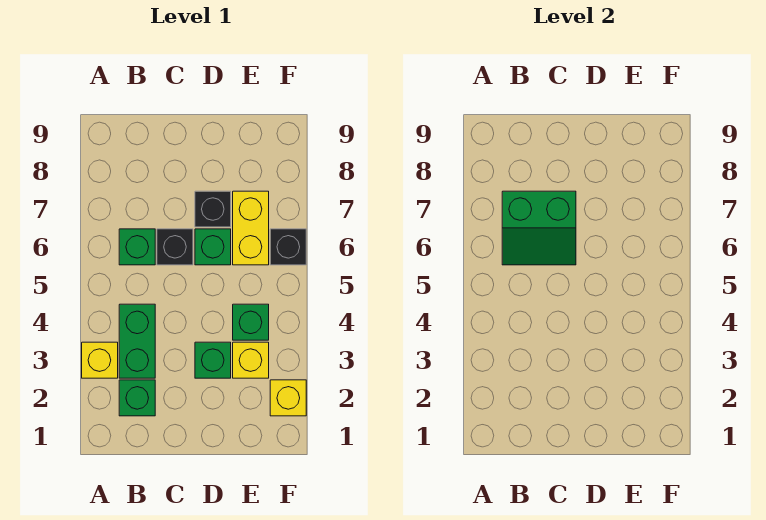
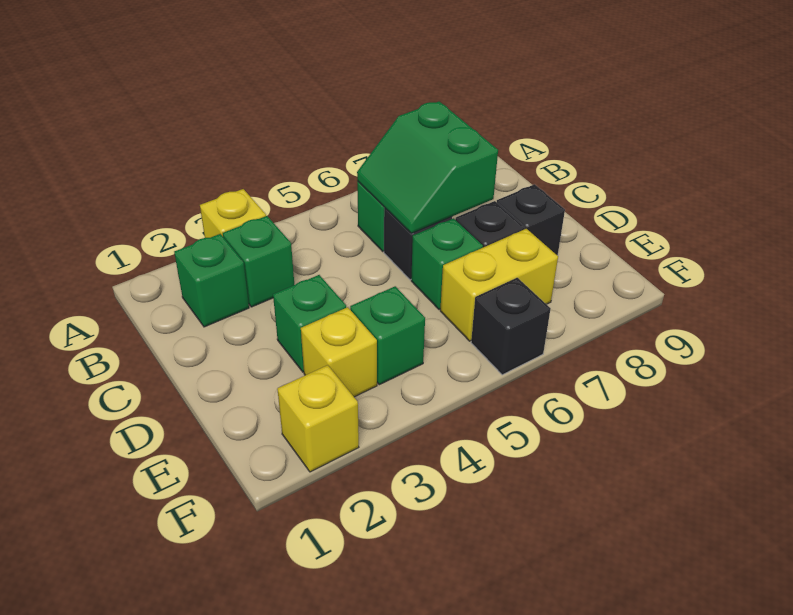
green 1x2 brick [119,304,155,378] -> green 1x1 brick [223,216,294,307]
none -> black 1x1 brick [497,184,565,255]

